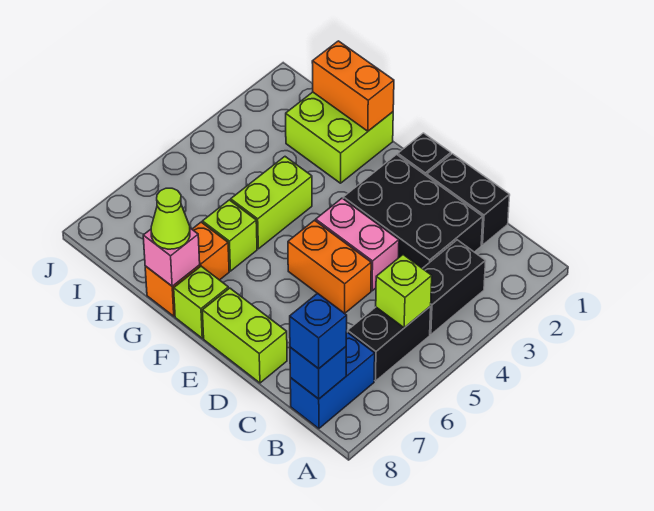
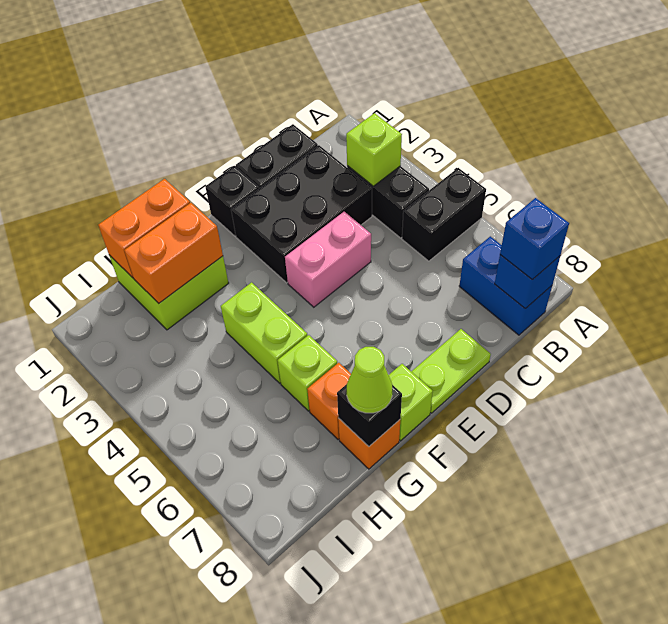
black 1x2 brick [348,306,431,381] -> black 1x2 brick turned to [402,168,486,261]
lime 1x1 brick [376,255,432,328] -> lime 1x1 brick moved to [346,113,402,186]
orange 1x2 brick [288,220,371,313] -> orange 1x2 brick moved to [124,203,223,303]
lime 1x2 brick [202,288,287,383] -> lime 1x2 plate [411,329,491,413]
pink 1x1 brick [143,228,200,286] -> black 1x1 brick [337,384,402,446]

